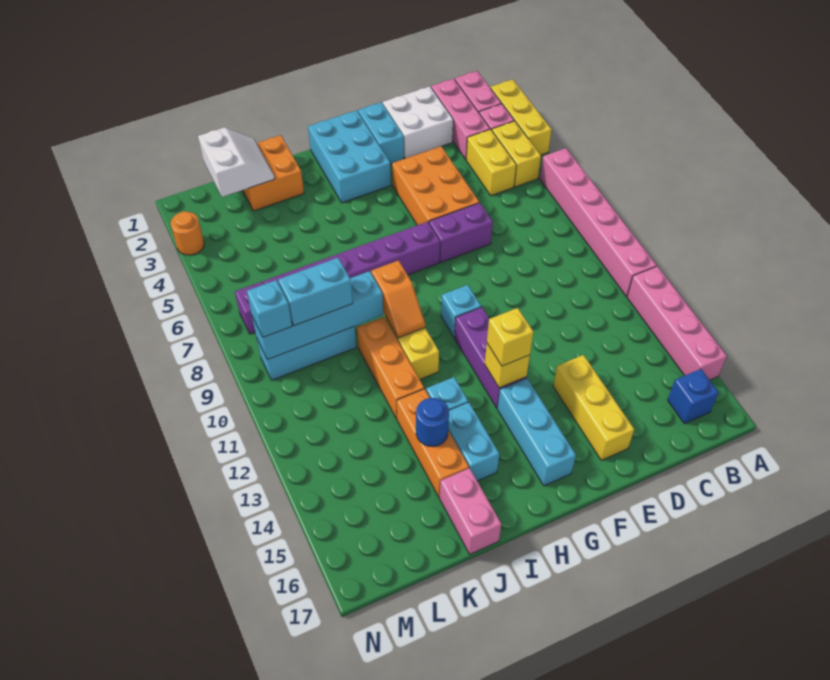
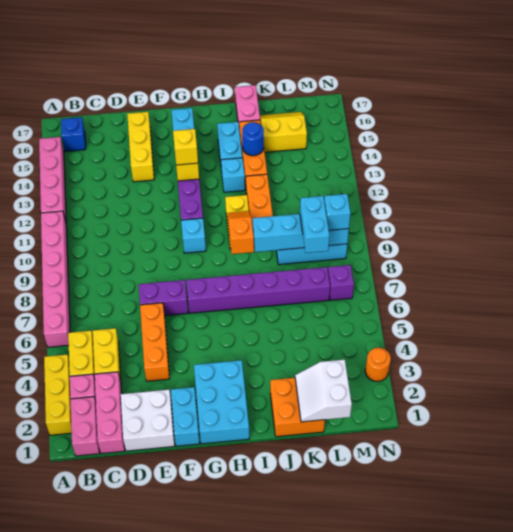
orange 2x3 brick [392,146,479,225] -> orange 1x3 brick [140,303,169,381]
cyan 1x2 brick [278,258,353,326] -> cyan 1x2 brick turned to [300,196,330,253]
none -> yellow 2x2 slope [260,112,307,152]

